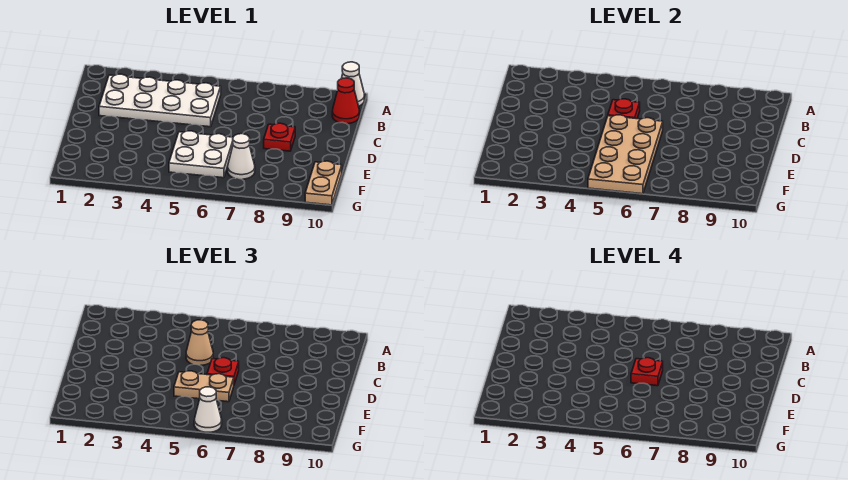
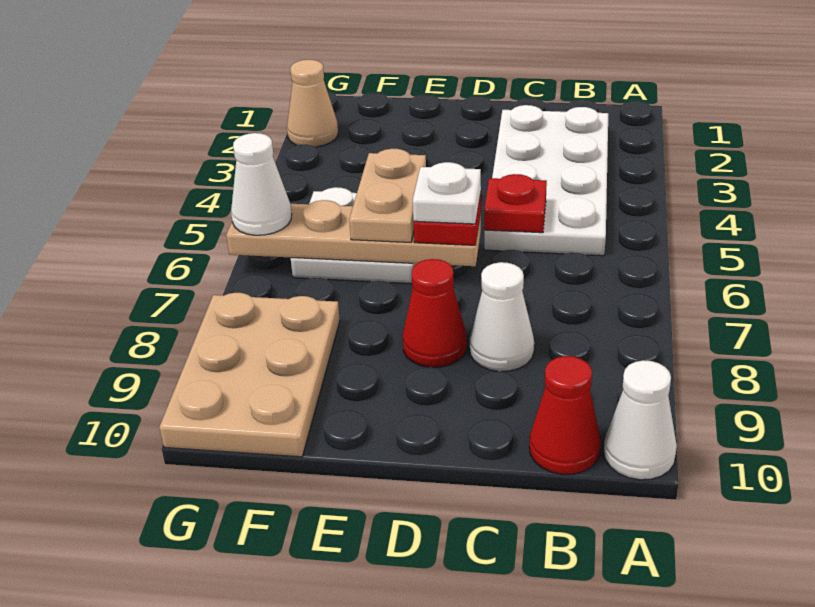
tan 1x1 cone [186,320,213,365] -> tan 1x1 cone moved to [287,60,338,147]
tan 2x4 plate [588,115,663,194] -> tan 1x4 plate [226,200,481,266]
red 1x1 plate [631,358,663,386] -> white 1x1 plate [413,162,481,224]
red 1x1 plate [264,123,295,151] -> red 1x1 cone [403,259,467,367]
white 1x1 cone [228,134,255,179] -> white 1x1 cone moved to [470,262,534,371]
tan 1x2 plate [305,161,342,205] -> tan 2x3 plate [159,293,340,457]

